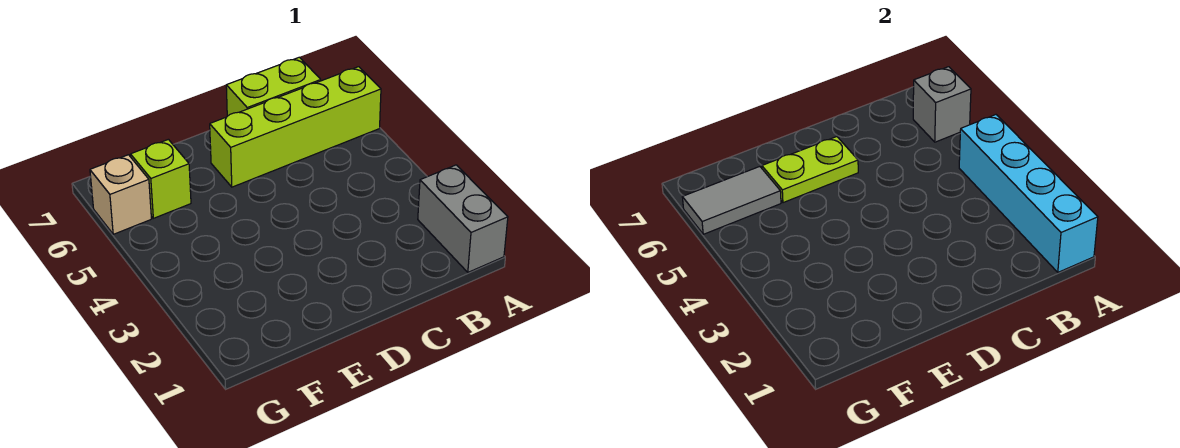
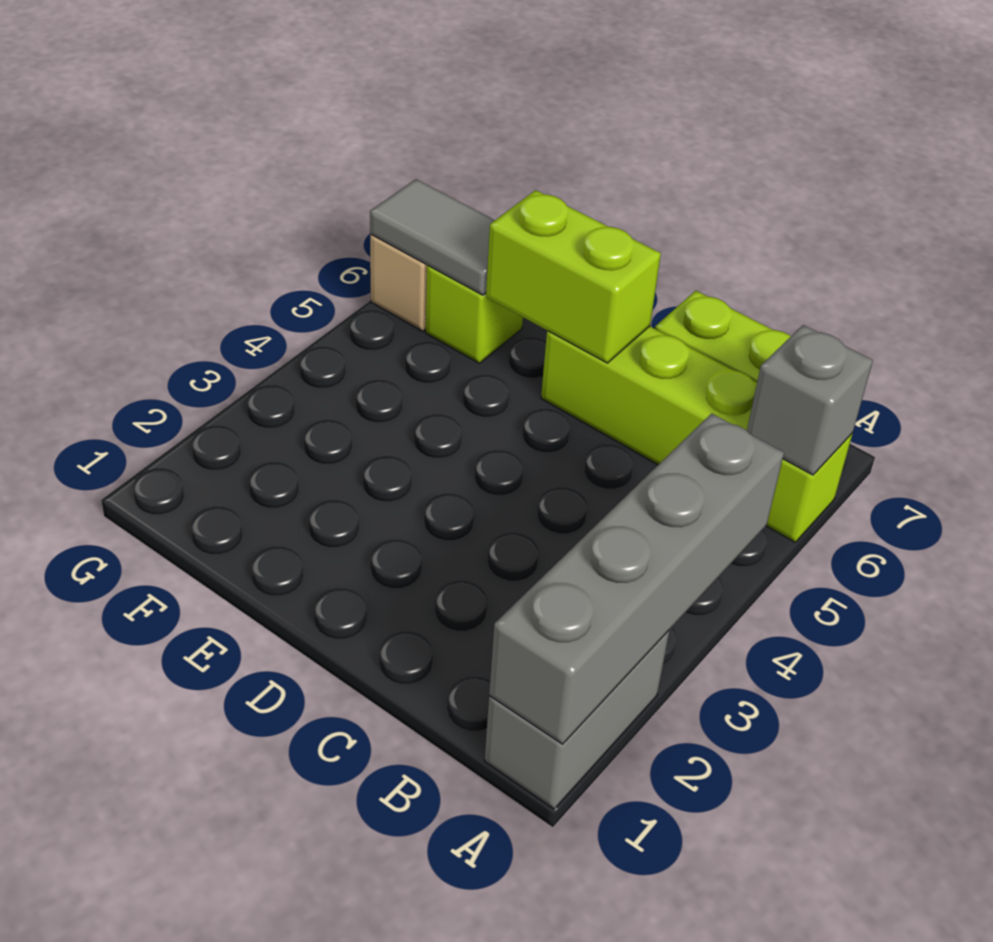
cyan 1x4 brick [959,115,1098,272] -> grey 1x4 brick [489,413,784,744]
lime 1x2 plate [762,137,858,203] -> lime 1x2 brick [486,190,661,363]

